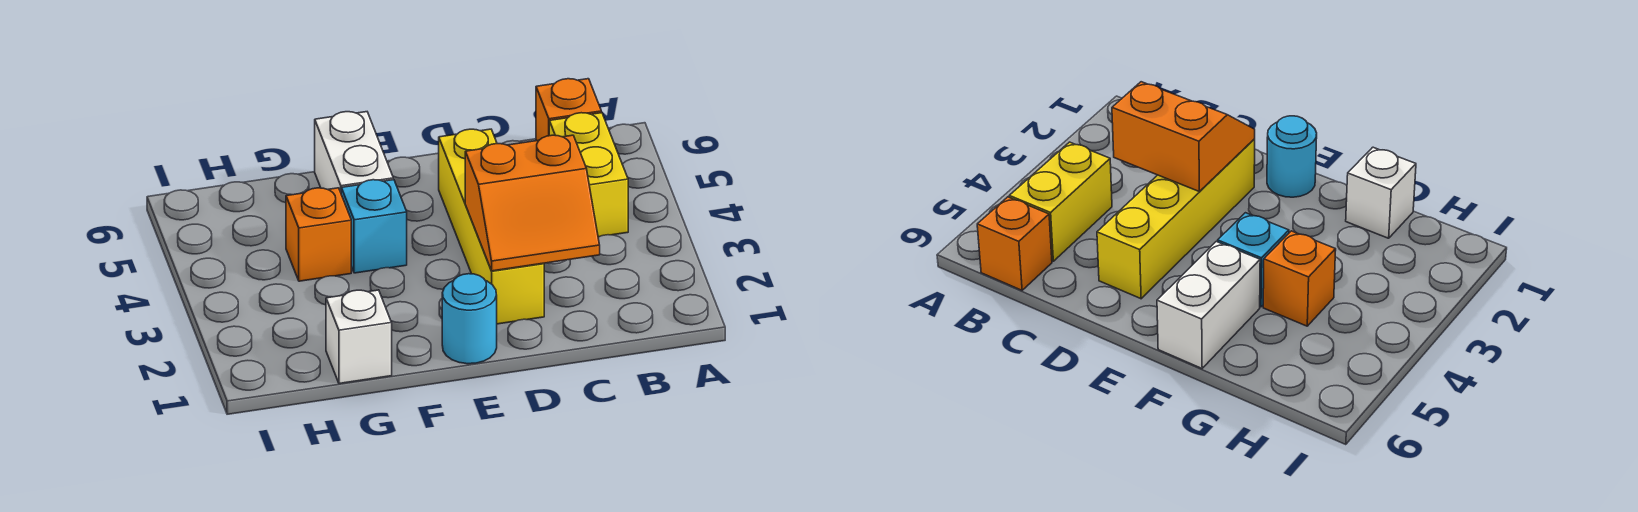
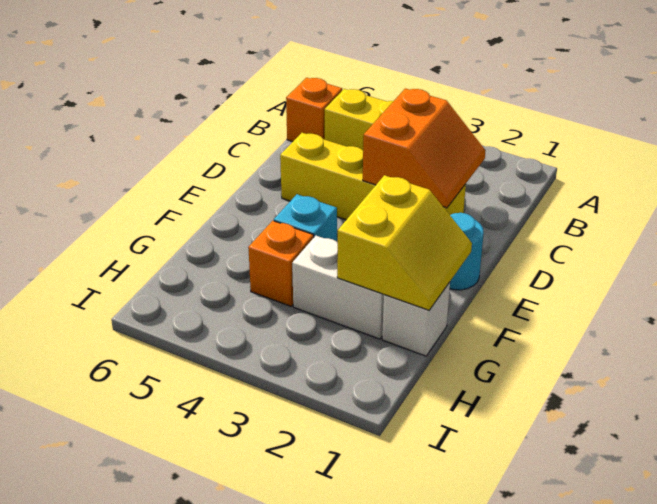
none -> yellow 2x2 slope [337,175,472,310]
white 1x2 brick [315,112,393,192] -> white 1x2 brick moved to [292,236,384,339]

